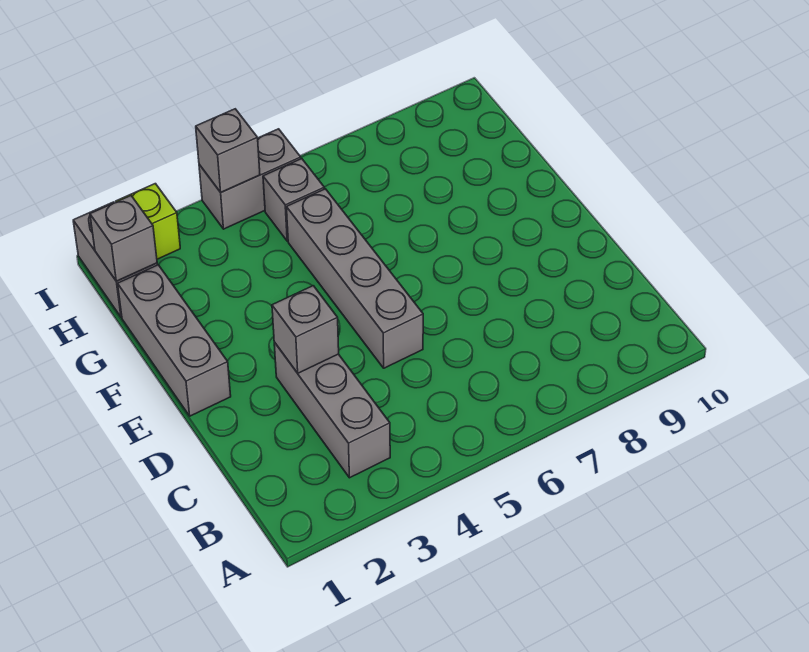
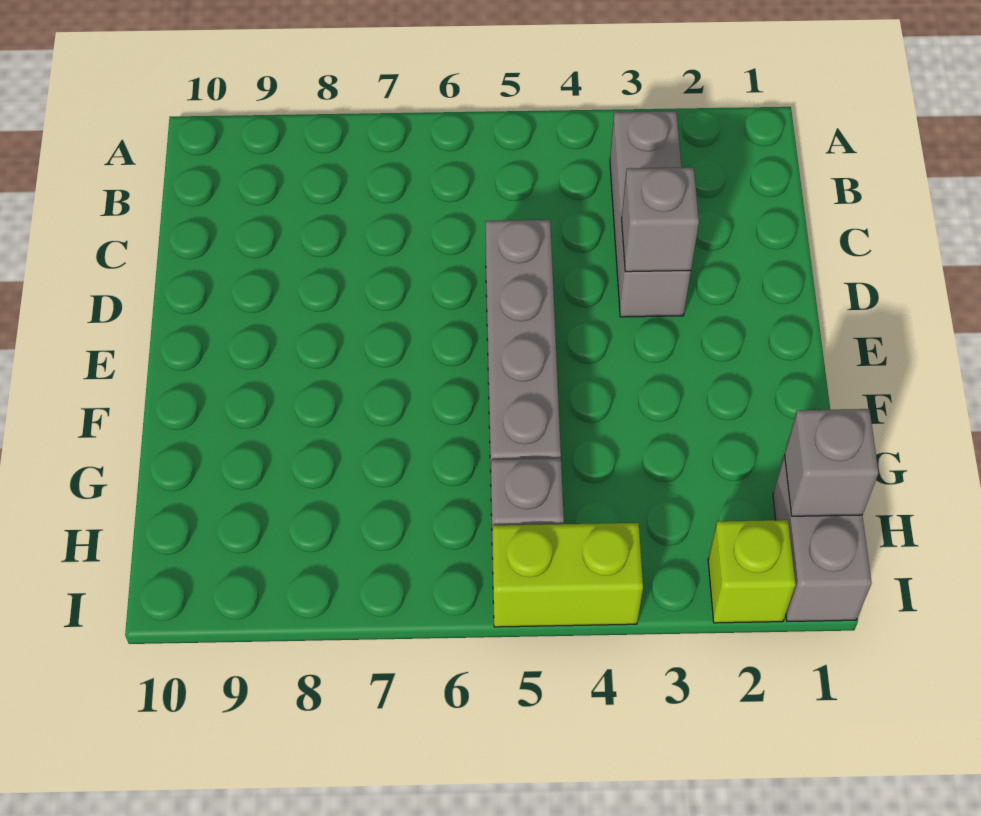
grey 1x3 brick [118,265,231,416] -> none
grey 1x2 brick [199,129,301,229] -> lime 1x2 brick [493,523,643,627]
grey 1x1 brick [196,109,260,192] -> none

